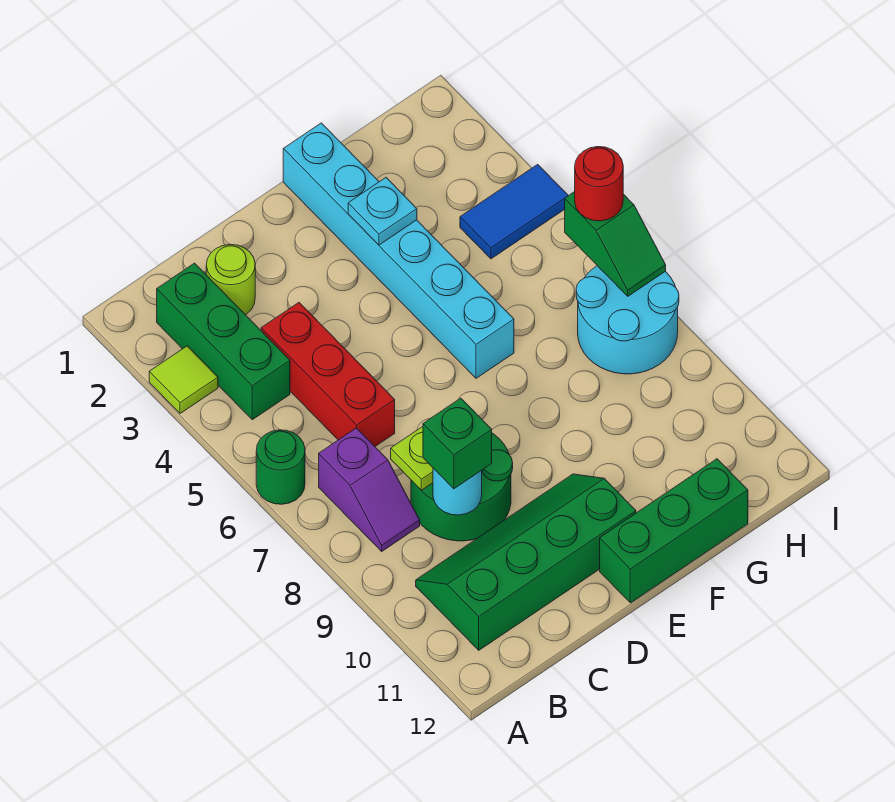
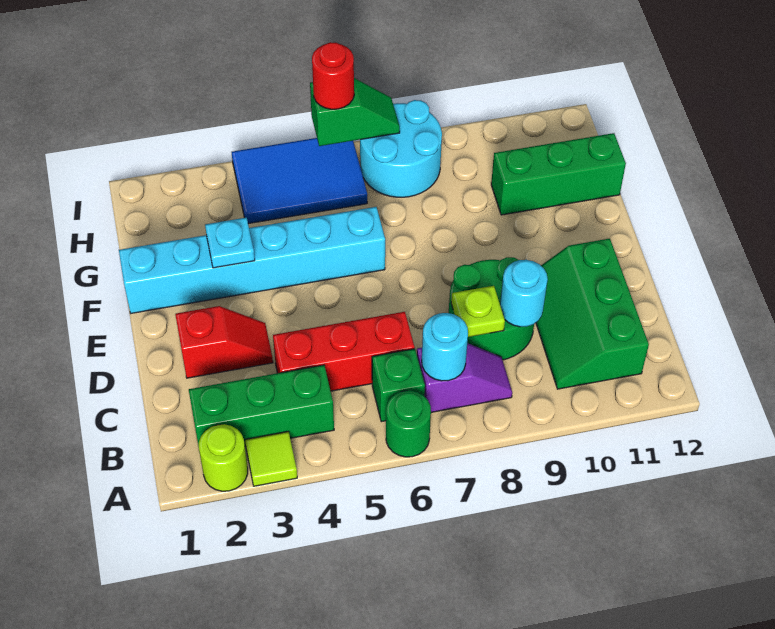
none -> cyan 1x1 round brick [422,313,468,381]
green 2x4 slope [416,474,636,650] -> green 2x3 slope [536,239,649,389]
lime 1x1 round brick [206,244,255,315] -> lime 1x1 round brick moved to [199,424,248,491]
green 1x1 brick [423,398,492,489] -> green 1x1 brick moved to [372,349,425,422]
none -> red 1x2 slope [175,306,273,378]
green 1x3 brick [600,459,748,603] -> green 1x3 brick turned to [491,133,626,215]
blue 1x2 tile [460,164,568,259] -> blue 2x3 tile [232,138,367,224]

